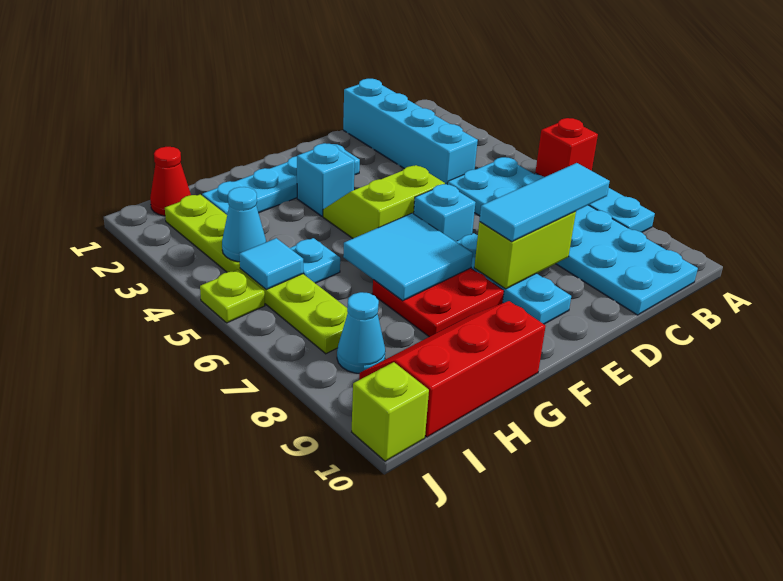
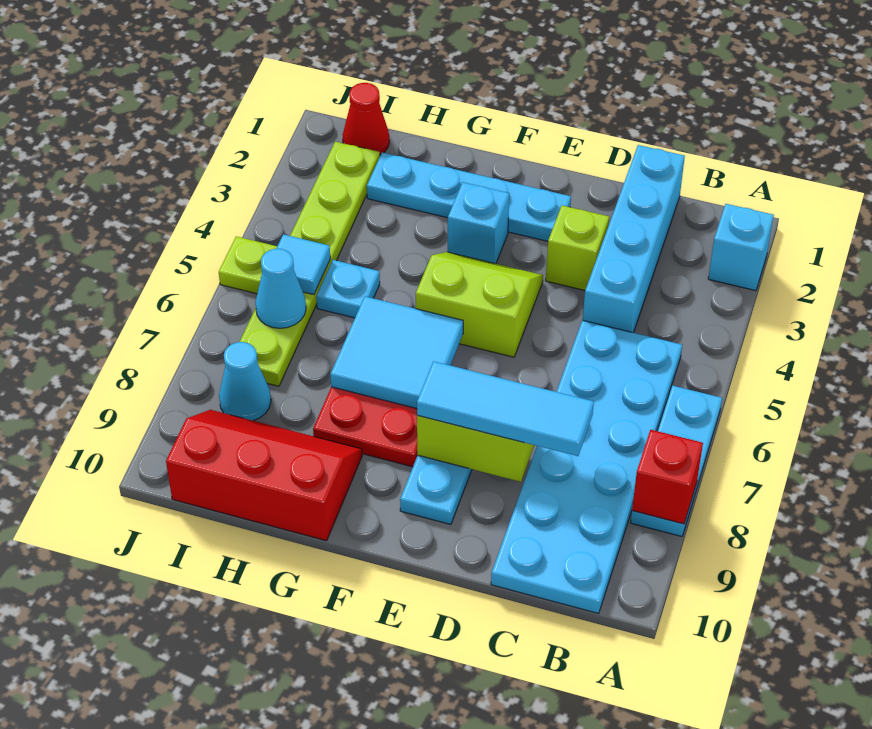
red 1x1 brick [535,118,598,177] -> red 1x1 brick moved to [632,430,703,524]
cyan 1x1 brick [414,184,476,242] -> cyan 1x1 brick moved to [708,204,774,291]
cyan 1x1 cone [222,187,266,262] -> cyan 1x1 cone moved to [255,249,306,328]
lime 1x1 brick [352,362,429,461] -> lime 1x1 brick moved to [546,205,609,290]

